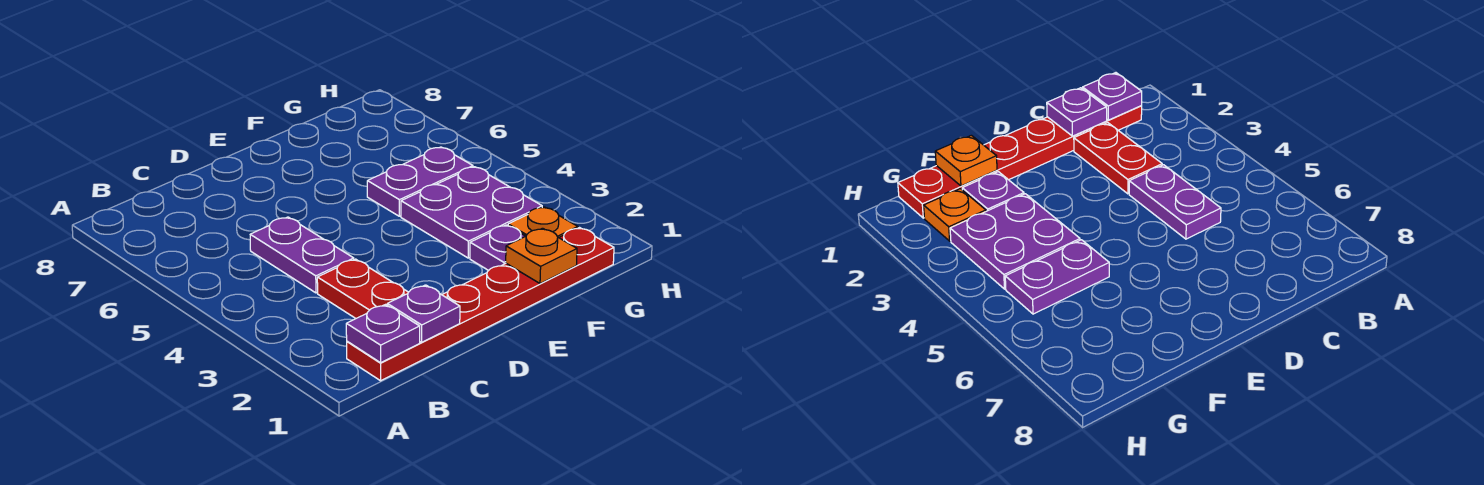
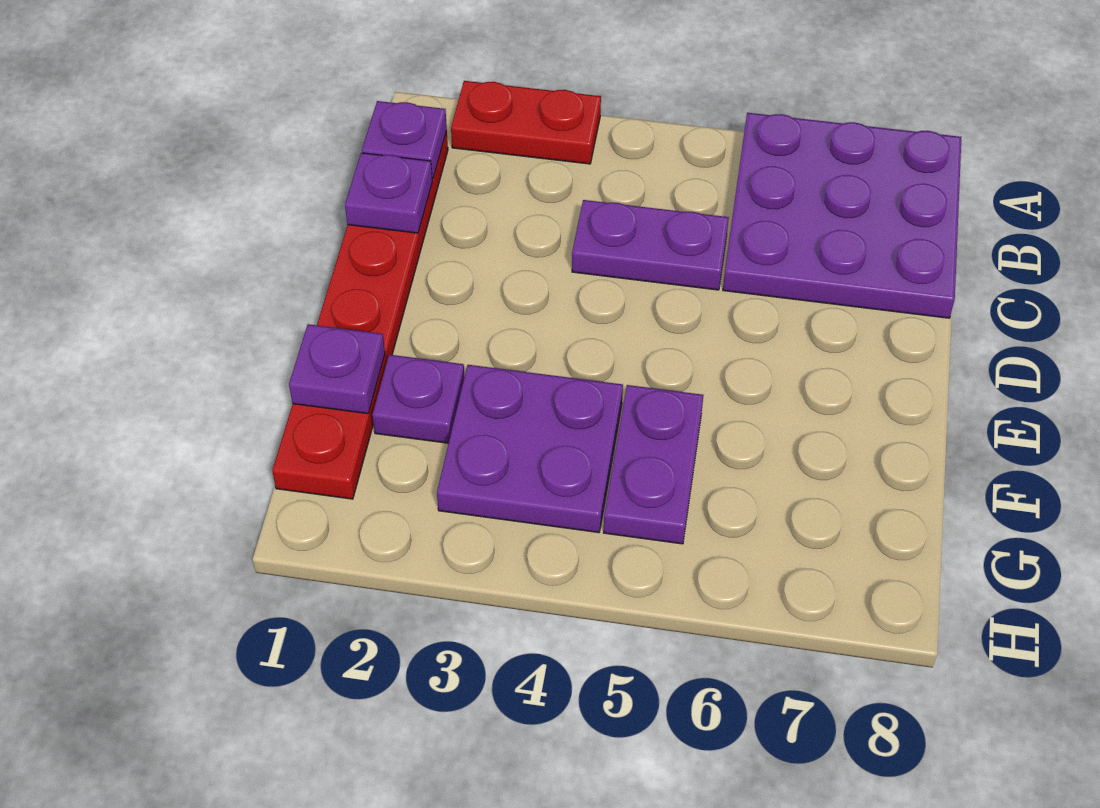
none -> purple 3x3 plate [723,113,961,318]
red 1x2 plate [317,259,408,318] -> red 1x2 plate moved to [451,81,601,164]
orange 1x1 plate [506,228,577,284] -> purple 1x1 plate [289,324,385,414]
orange 1x1 plate [508,207,578,238] -> none

